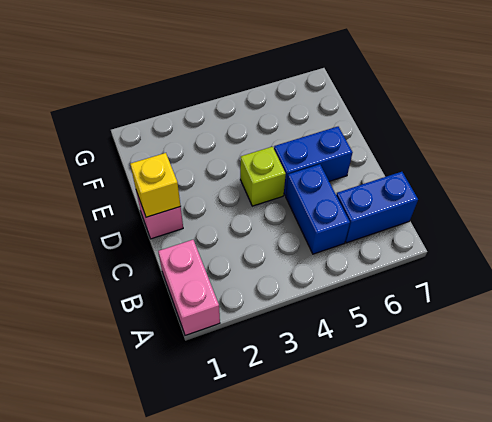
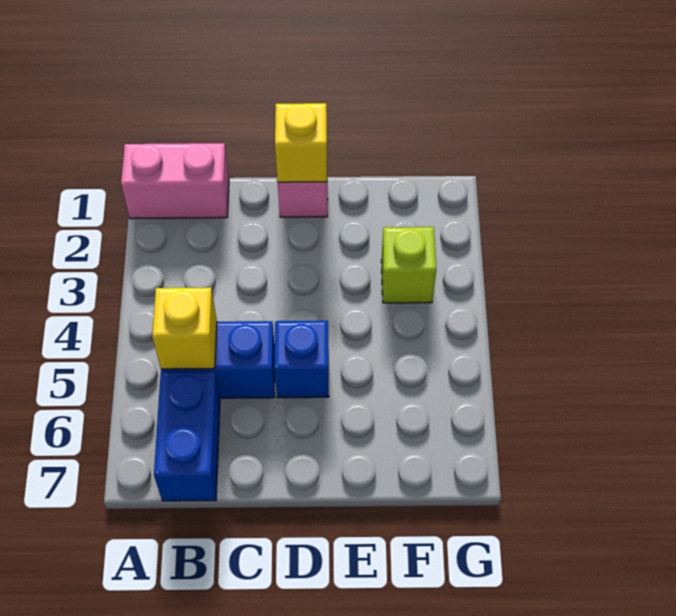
none -> yellow 1x1 brick [152,287,217,369]
lime 1x1 brick [240,147,286,206] -> lime 1x1 brick moved to [381,227,436,303]
blue 1x2 brick [274,127,353,196] -> blue 1x1 brick [274,321,329,398]

